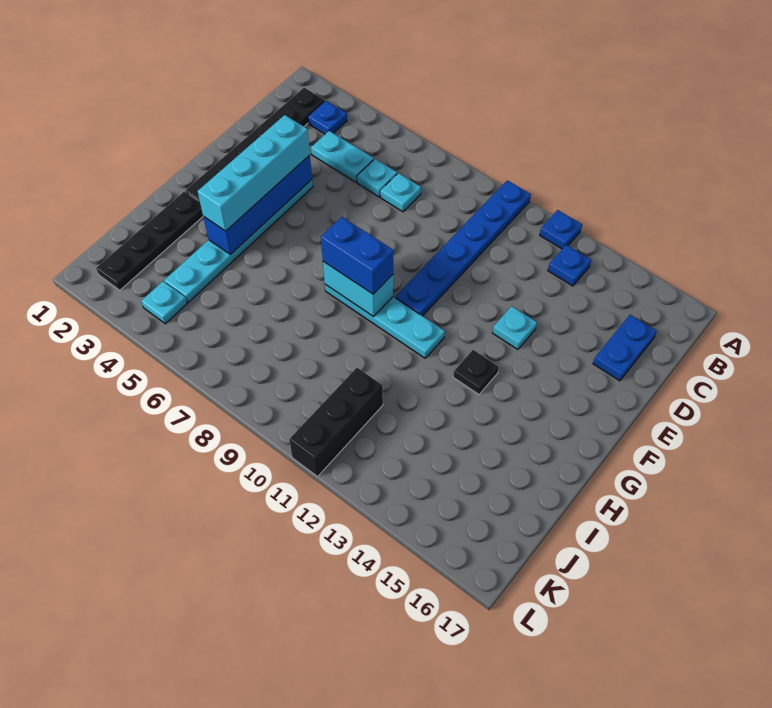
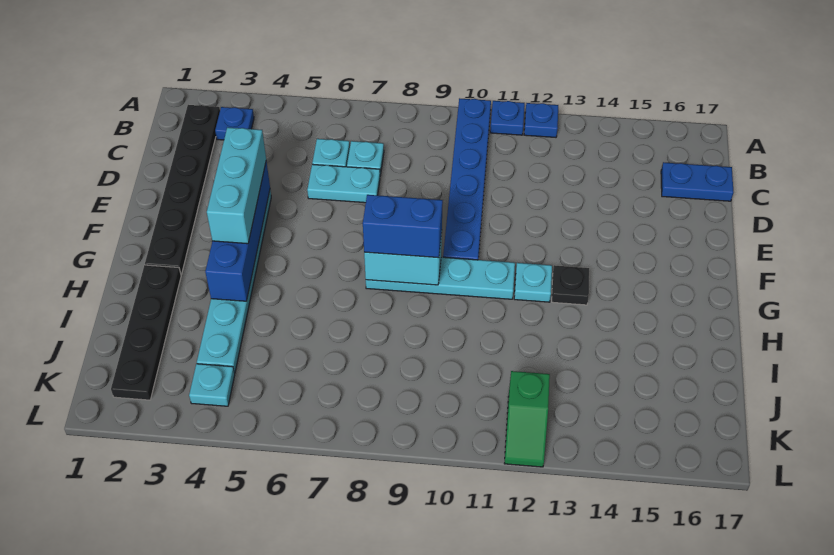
blue 1x1 plate [548,245,591,286] -> blue 1x1 plate moved to [490,101,525,135]
cyan 1x2 plate [311,131,374,182] -> cyan 1x2 plate moved to [307,164,380,203]
blue 1x2 plate [593,315,657,381] -> blue 1x2 plate turned to [661,162,733,201]
cyan 1x4 brick [198,115,310,231] -> cyan 1x3 brick [207,127,266,244]
cyan 1x1 plate [492,306,537,350] -> cyan 1x1 plate moved to [514,263,552,302]
black 1x3 brick [289,368,383,476] -> none
none -> green 1x2 slope [504,371,550,467]

